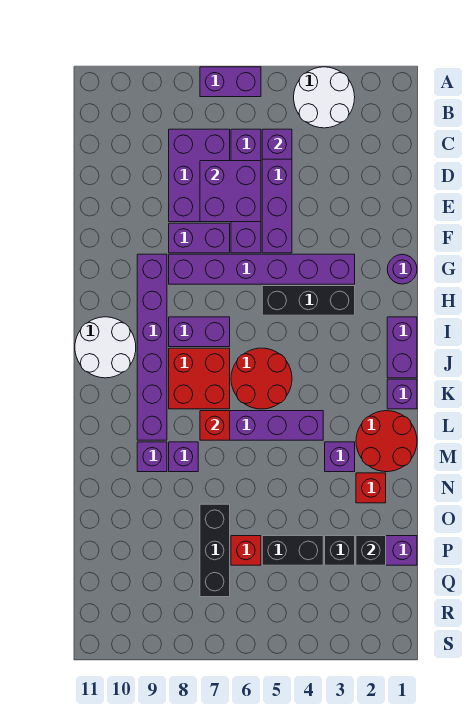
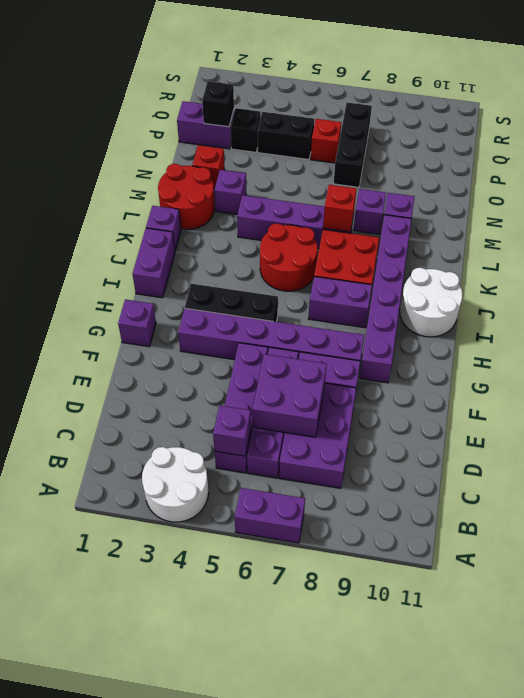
purple 1x1 round brick [387,254,417,284] -> purple 1x1 brick [118,299,156,347]

